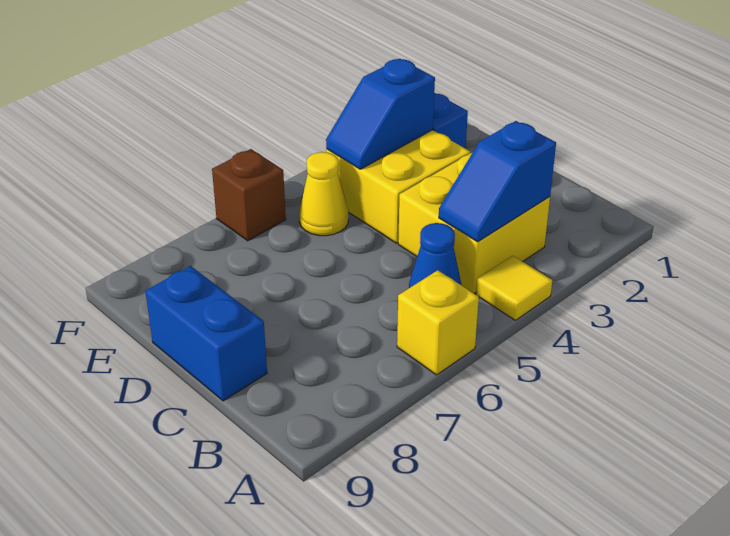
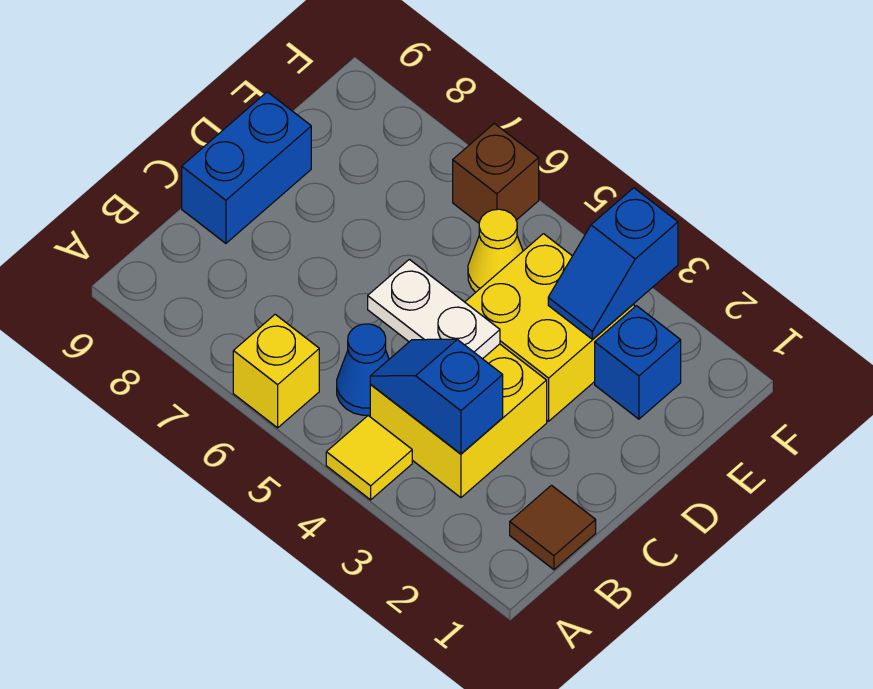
none -> brown 1x1 tile [510,485,596,570]
none -> white 1x2 plate [368,259,500,359]
blue 1x2 slope [326,59,435,169] -> blue 1x2 slope turned to [548,188,678,339]

